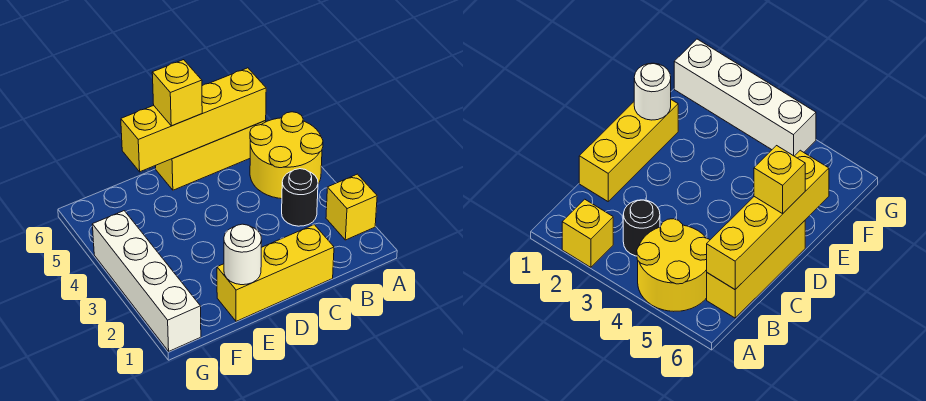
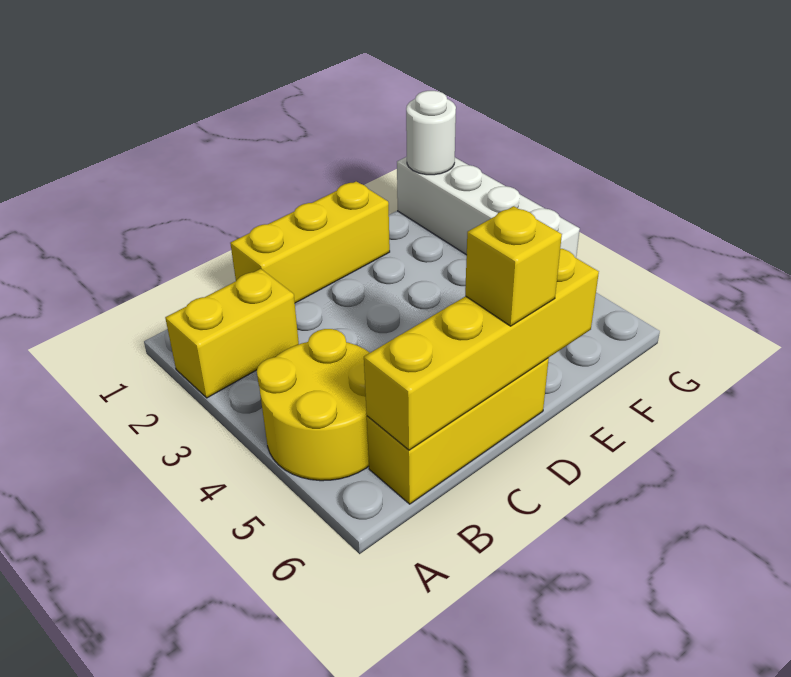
yellow 1x1 brick [326,174,377,240] -> yellow 1x2 brick [165,269,299,398]
black 1x1 round brick [282,169,318,226] -> none
white 1x1 round brick [224,224,262,285] -> white 1x1 round brick moved to [406,91,456,175]

